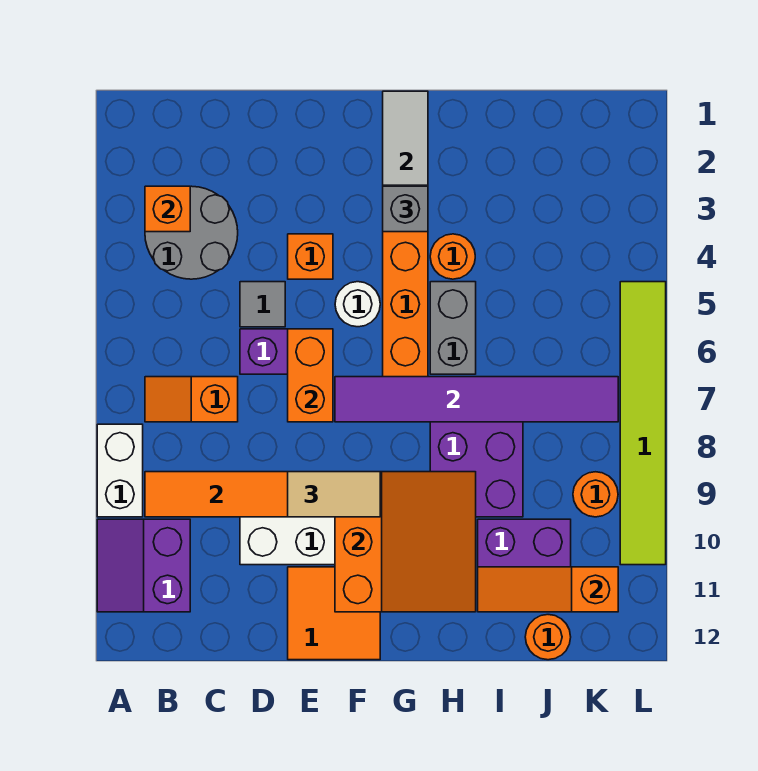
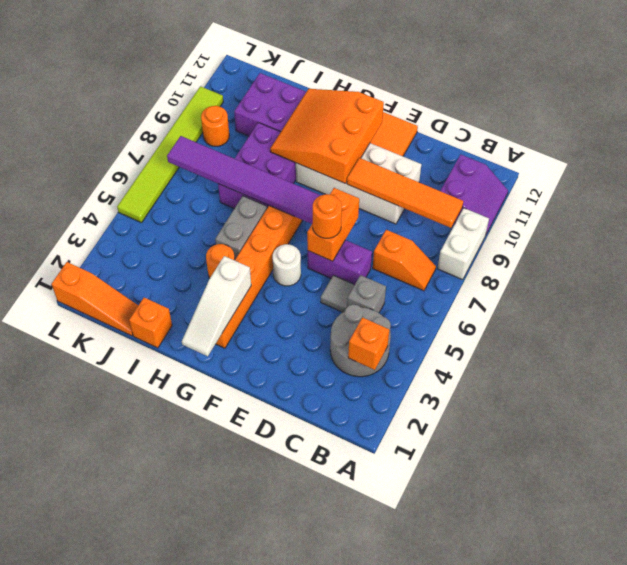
orange 1x1 brick [288,234,333,279] -> orange 1x1 brick moved to [129,298,172,348]
tan 1x2 tile [288,472,380,517] -> none
grey 1x1 brick [383,186,428,232] -> grey 1x1 brick moved to [347,275,386,313]
orange 1x3 slope [478,567,618,612] -> orange 1x3 slope moved to [52,262,138,336]
orange 1x1 round brick [525,615,571,660] -> orange 1x1 round brick moved to [313,194,342,238]

